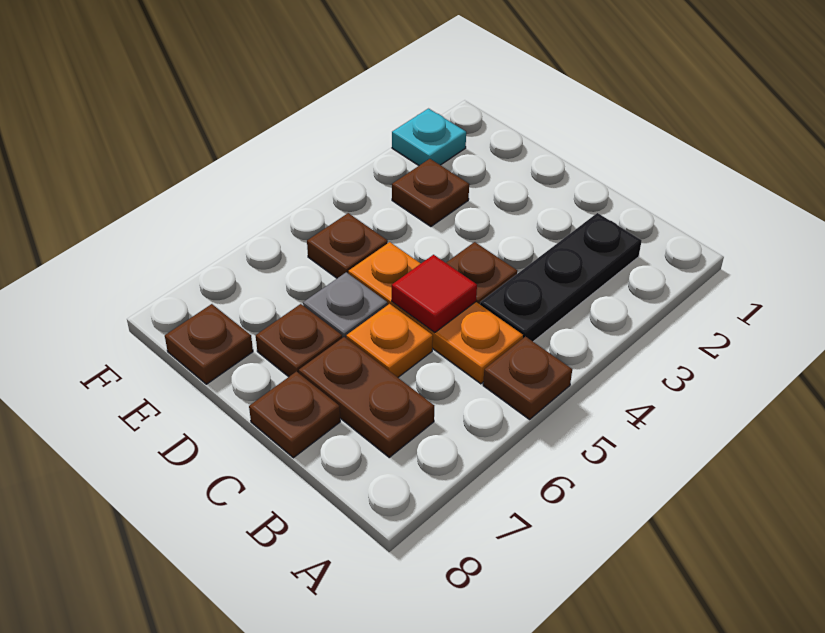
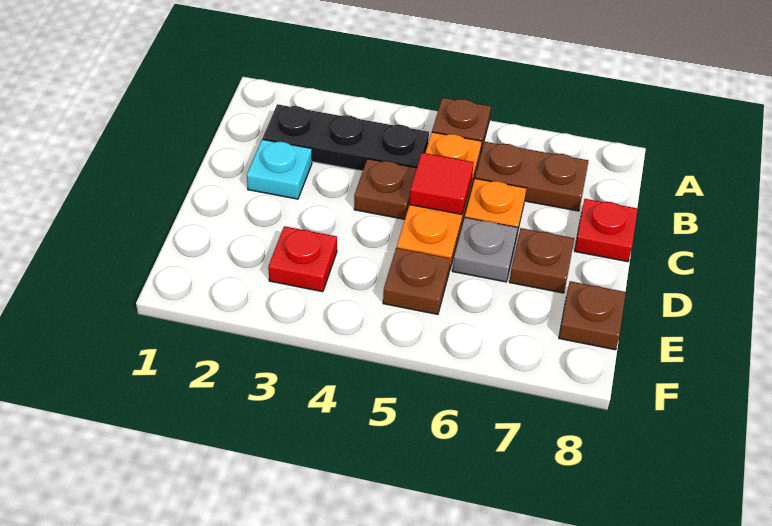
brown 1x2 plate [299,337,434,457] -> brown 1x2 plate turned to [475,142,588,211]
brown 1x1 plate [249,372,340,458] -> red 1x1 plate [575,199,638,262]
brown 1x1 plate [392,159,469,226] -> red 1x1 plate [268,226,337,292]
cyan 1x1 plate [392,109,466,165] -> cyan 1x1 plate moved to [247,139,312,199]

